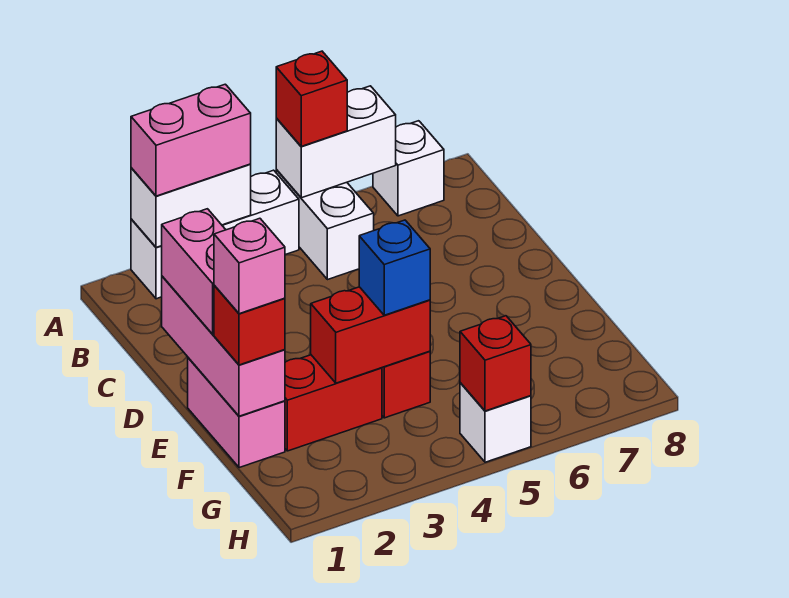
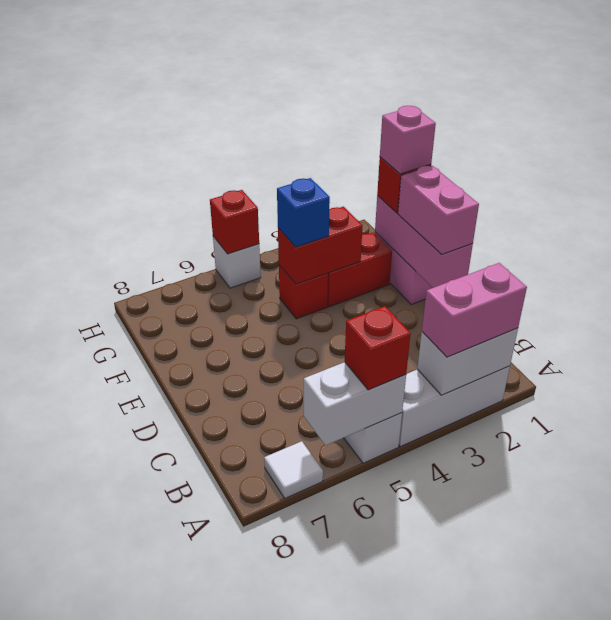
white 1x1 brick [373,121,444,216] -> white 1x1 tile [264,441,323,498]

